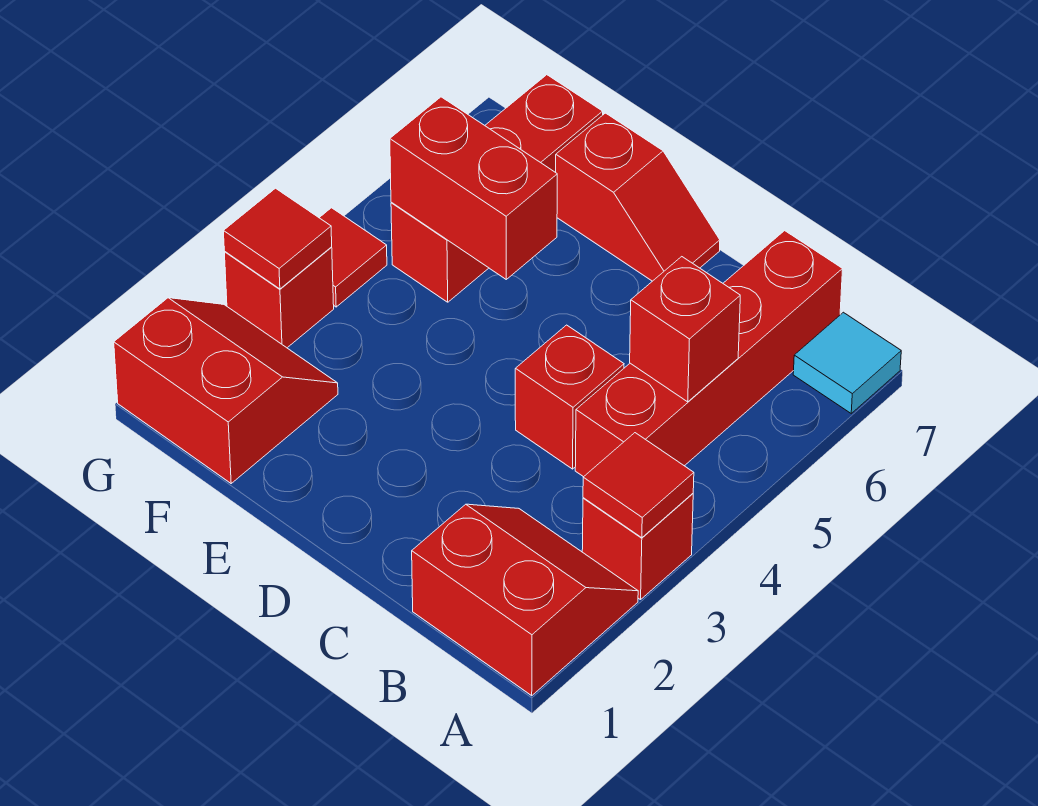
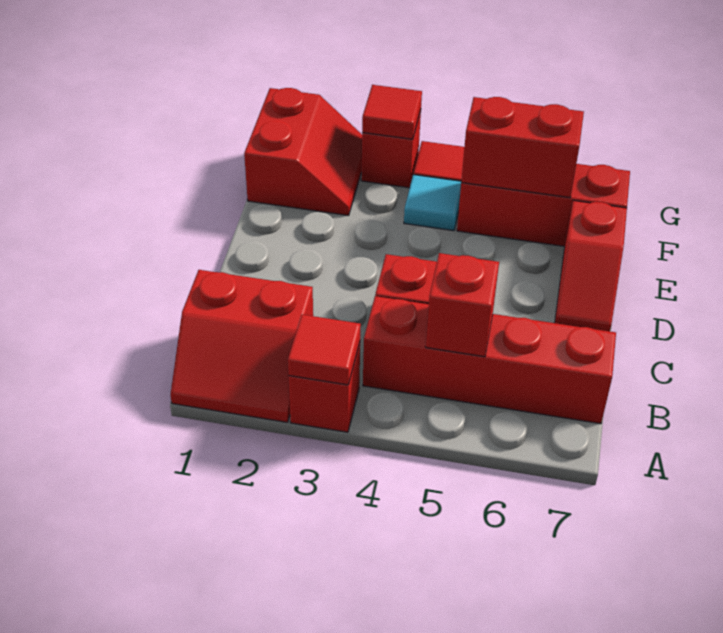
red 2x2 slope [412,504,638,696] -> red 2x2 slope turned to [170,270,313,422]
cyan 1x1 tile [793,312,901,413] -> cyan 1x1 tile moved to [404,175,461,231]
red 1x2 brick [390,97,557,279] -> red 1x2 brick turned to [461,97,584,198]

